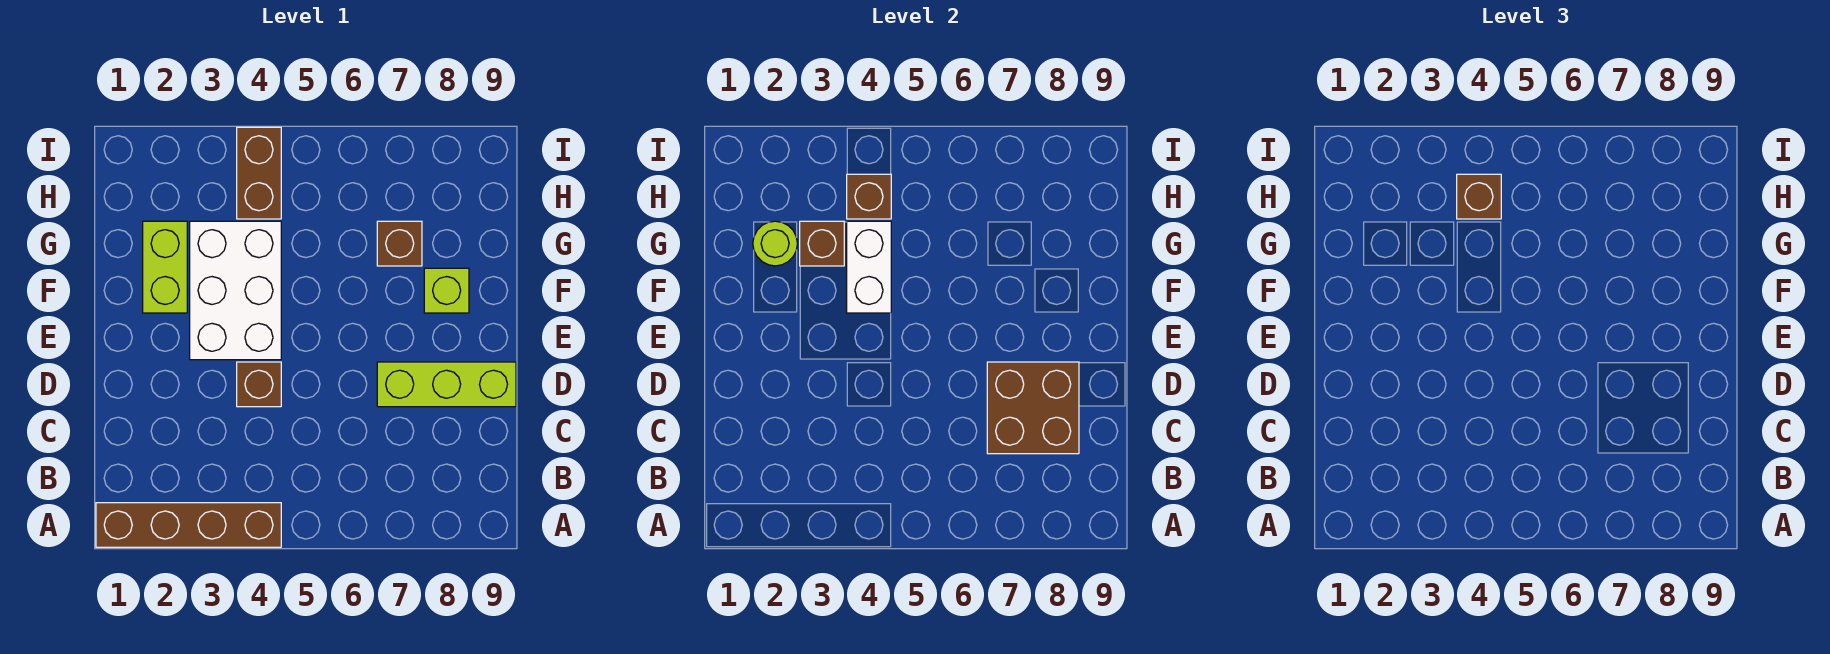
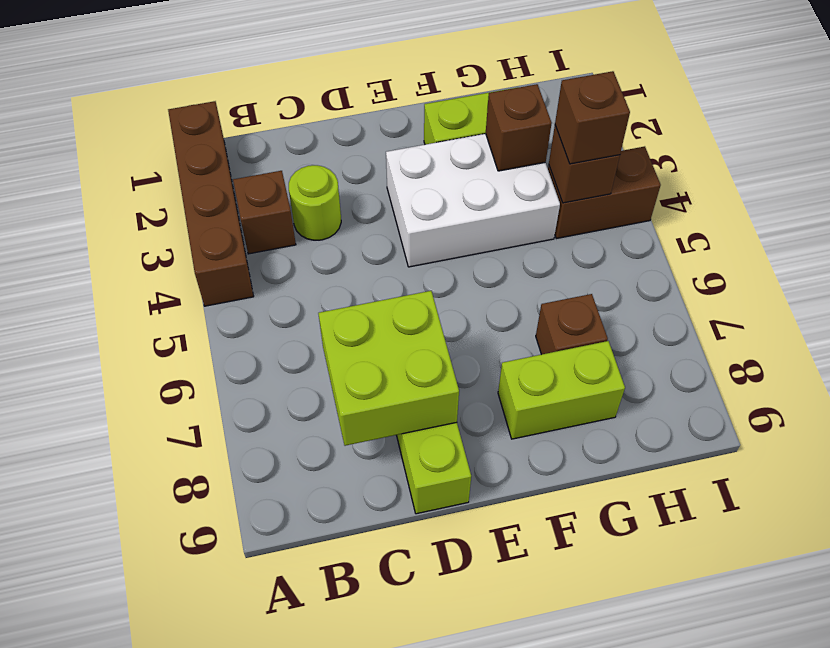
brown 2x2 brick [987,362,1079,454] -> lime 2x2 brick [318,291,459,446]
brown 1x1 brick [237,362,281,407] -> brown 1x1 brick moved to [233,171,296,254]
white 1x2 brick [847,221,891,313] -> none
lime 1x1 brick [424,268,469,313] -> lime 1x2 brick [498,341,625,439]
lime 1x1 round brick [753,221,797,266] -> lime 1x1 round brick moved to [289,165,341,240]

